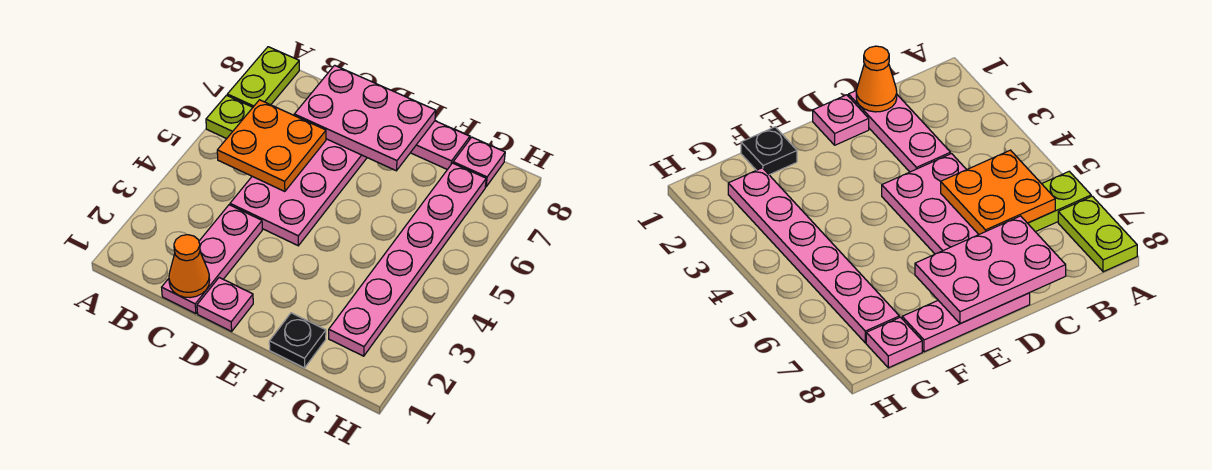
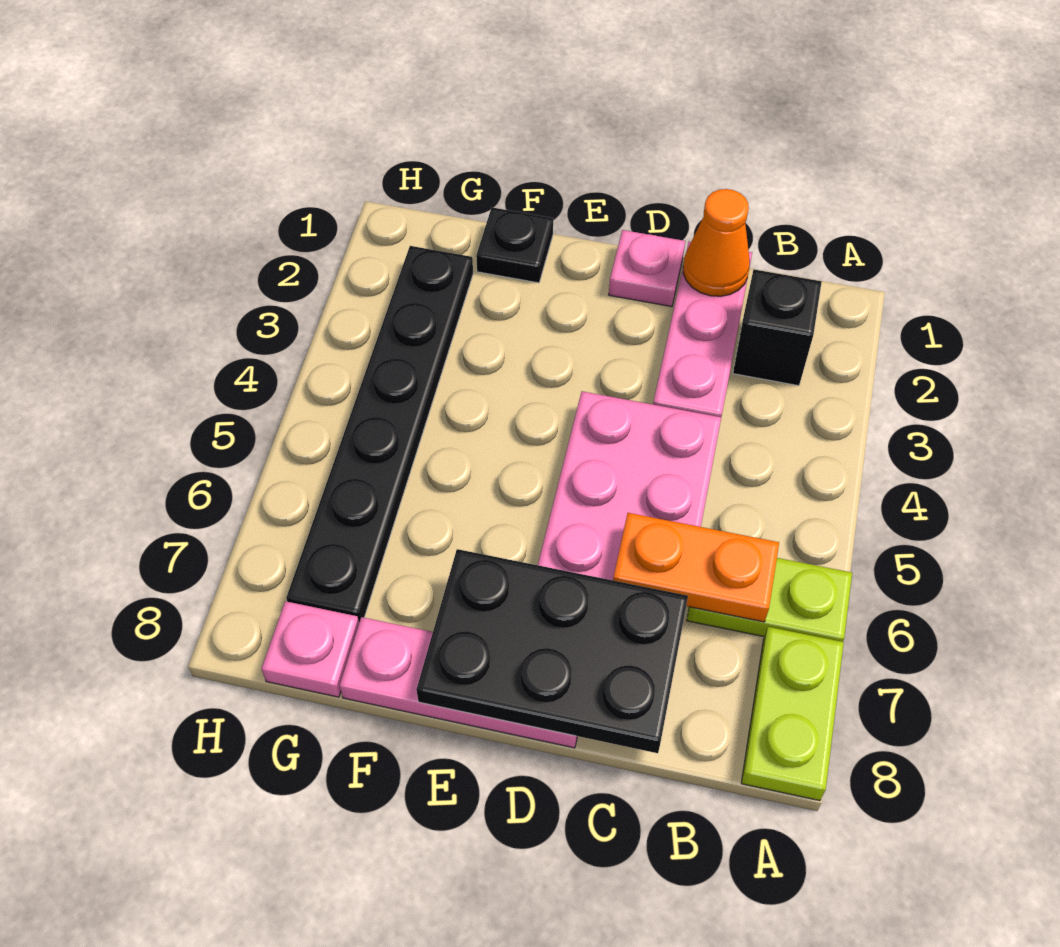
none -> black 1x1 brick [733,270,822,386]
orange 2x2 plate [217,100,326,192] -> orange 1x2 plate [613,513,779,622]
pink 2x3 plate [294,65,436,171] -> black 2x3 plate [416,549,688,753]
pink 1x6 plate [329,163,486,356] -> black 1x6 plate [286,246,473,622]

